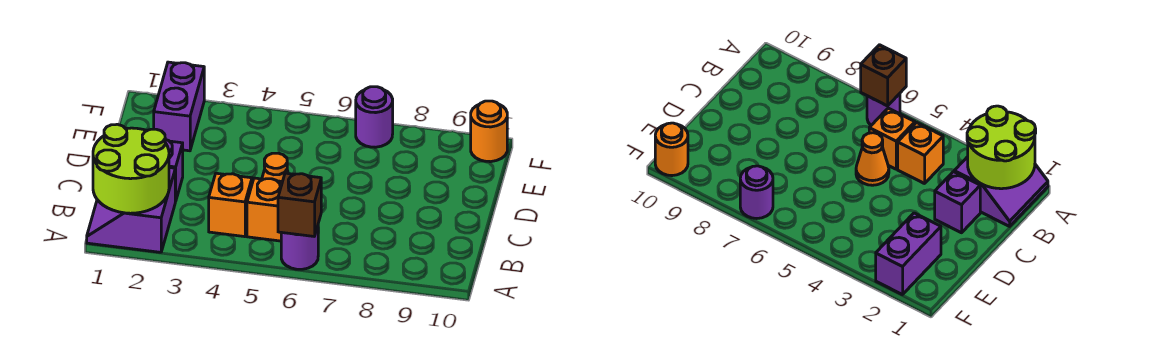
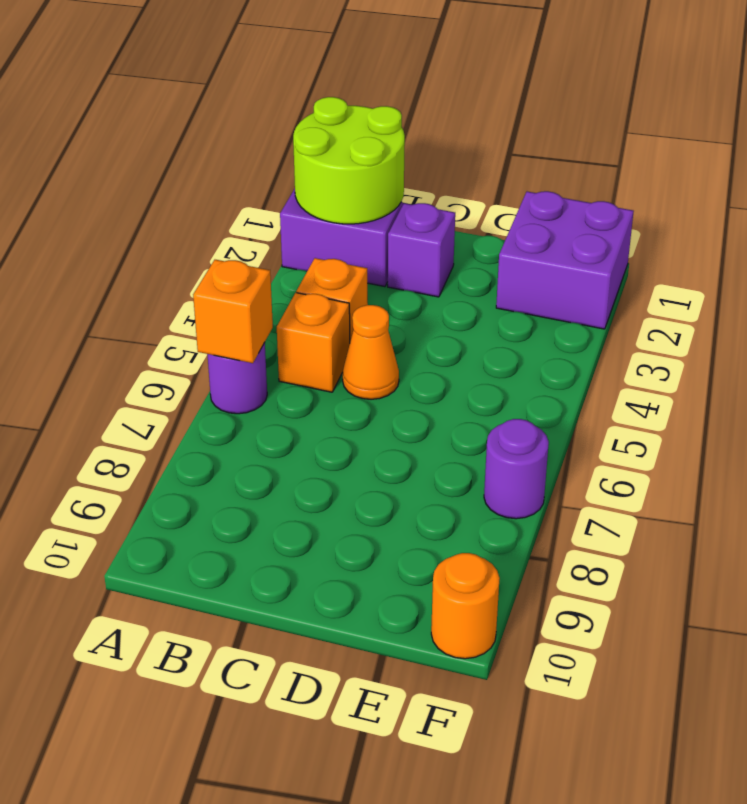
brown 1x1 brick [278,173,321,236] -> orange 1x1 brick [193,260,273,363]
purple 1x2 brick [154,62,204,151] -> purple 2x2 brick [496,191,634,329]

